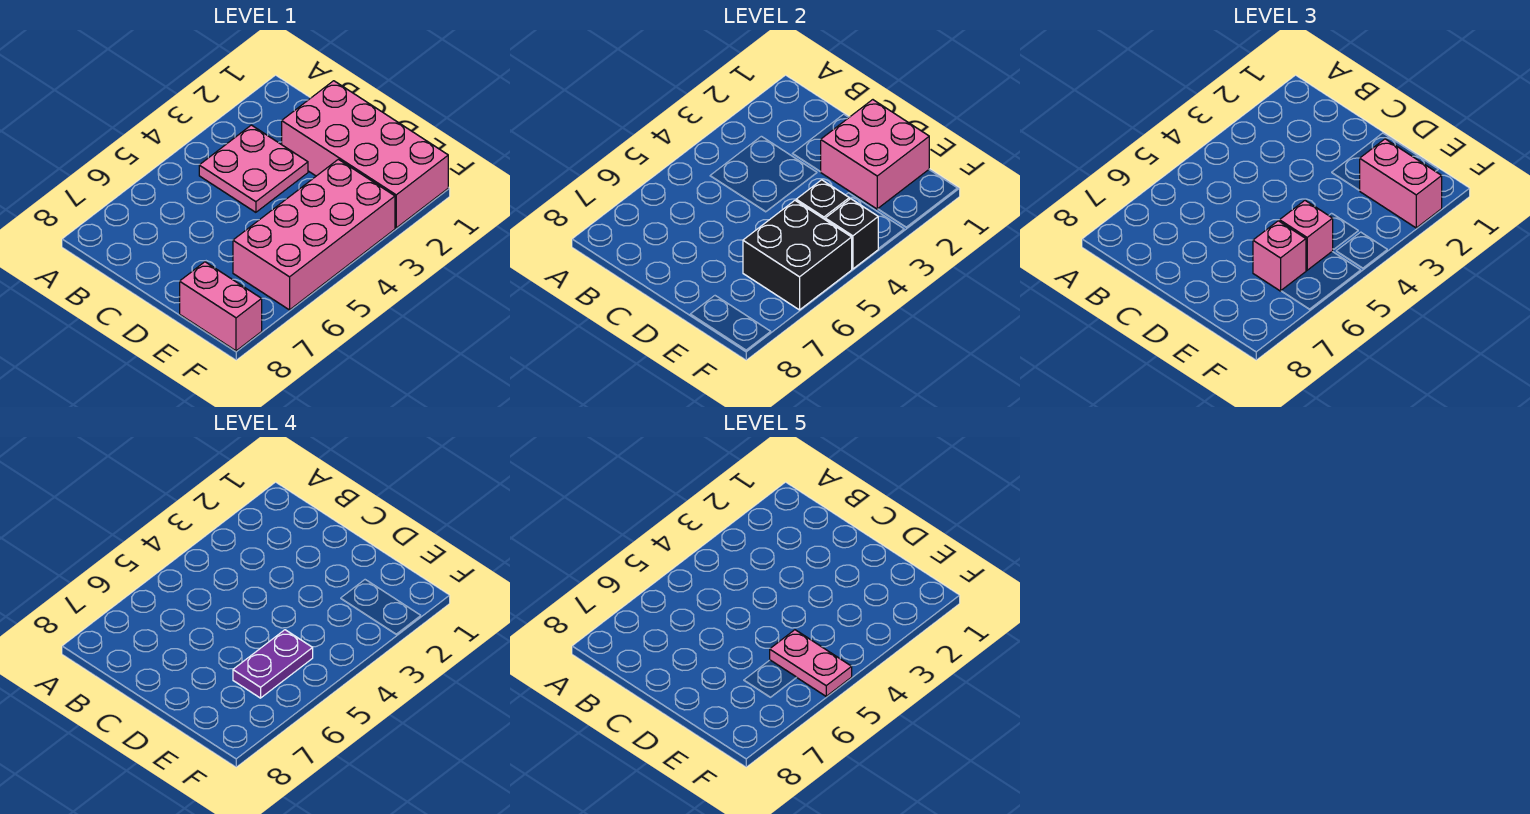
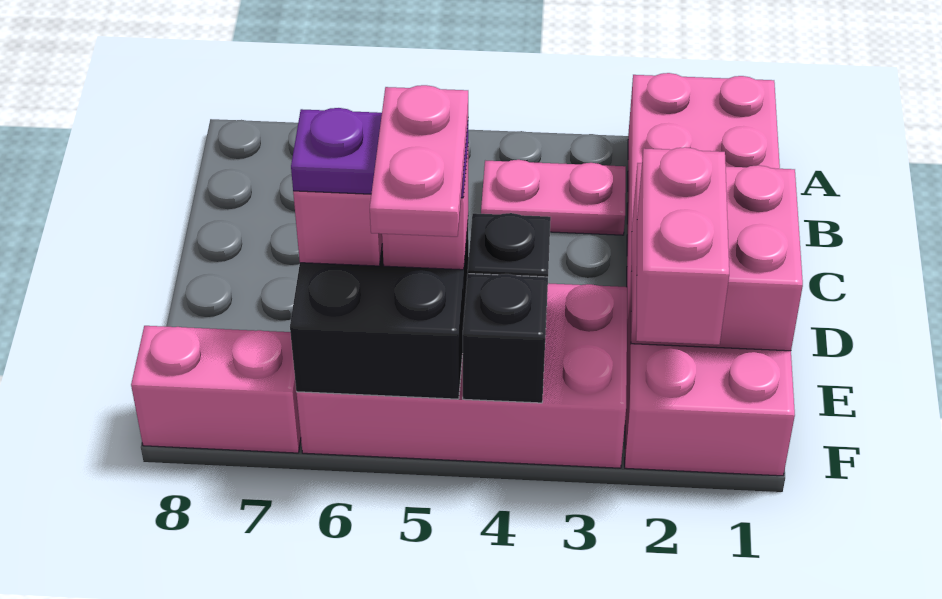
pink 2x2 plate [199,125,308,212] -> pink 1x2 plate [481,160,626,235]
pink 2x4 brick [282,81,448,228] -> pink 2x6 brick [625,73,795,476]
pink 1x2 brick [180,262,262,351] -> pink 1x2 brick turned to [131,326,301,453]

